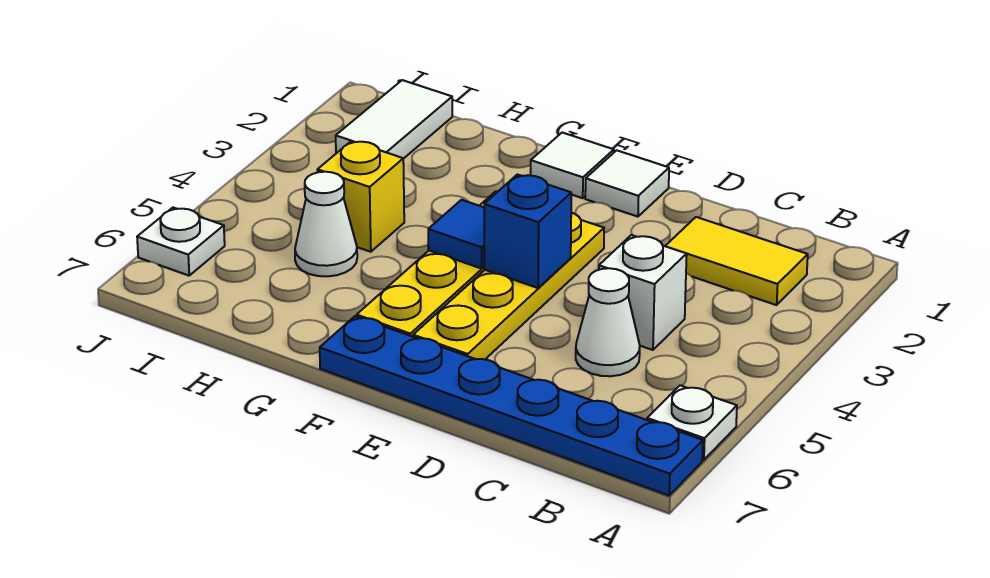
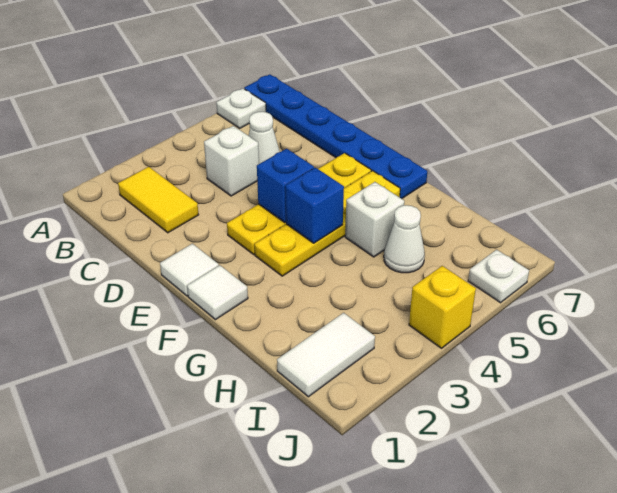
blue 1x1 tile [428,200,484,268] -> blue 1x1 brick [285,168,344,243]
none -> white 1x1 brick [345,182,404,257]
yellow 1x1 brick [317,141,404,252] -> yellow 1x1 brick moved to [409,266,476,348]

